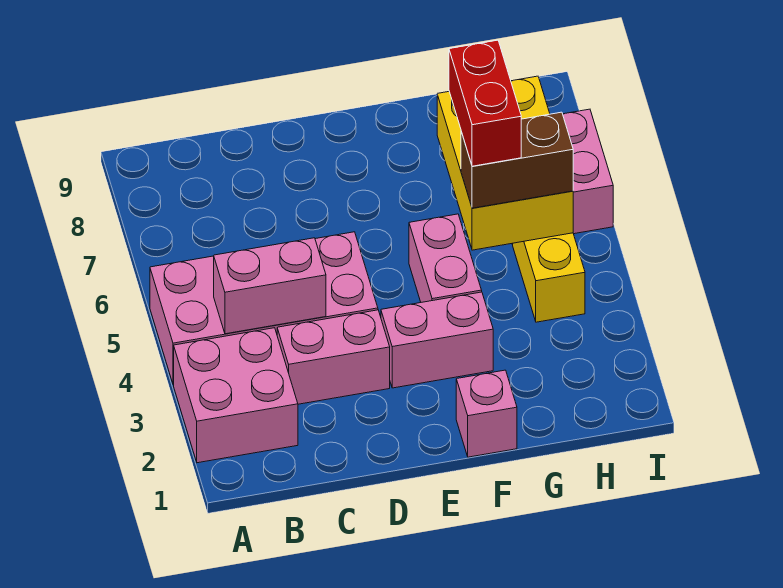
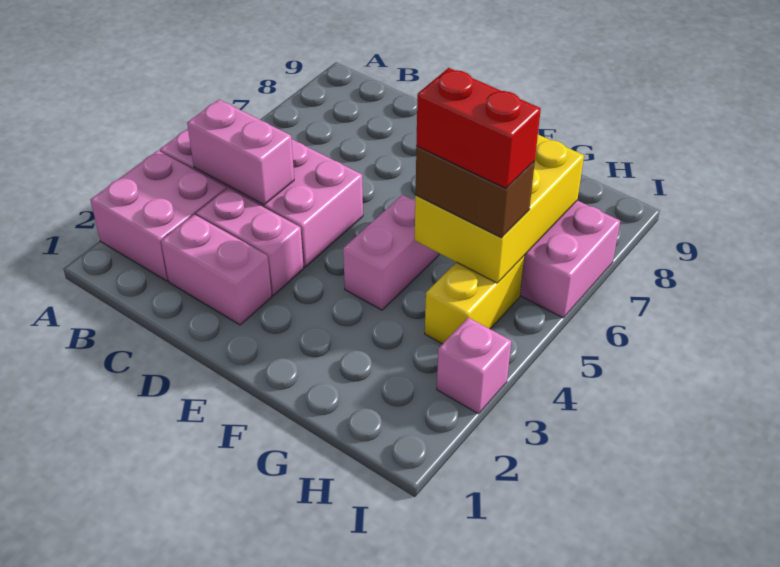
pink 1x2 brick [381,292,493,388] -> pink 1x2 brick moved to [161,214,272,325]
pink 1x1 brick [456,370,517,457] -> pink 1x1 brick moved to [437,318,511,414]
red 1x2 brick [449,40,521,166] -> red 1x2 brick turned to [416,68,541,188]

